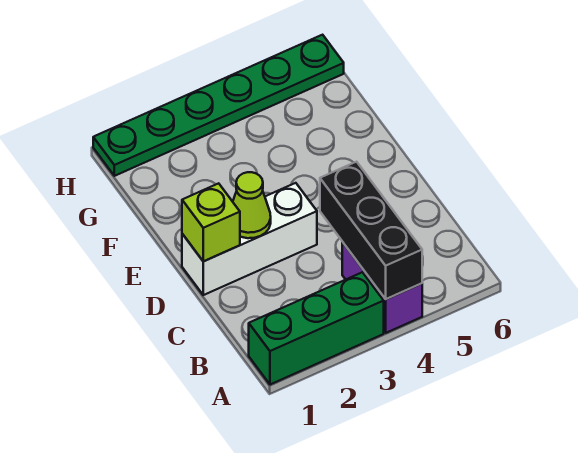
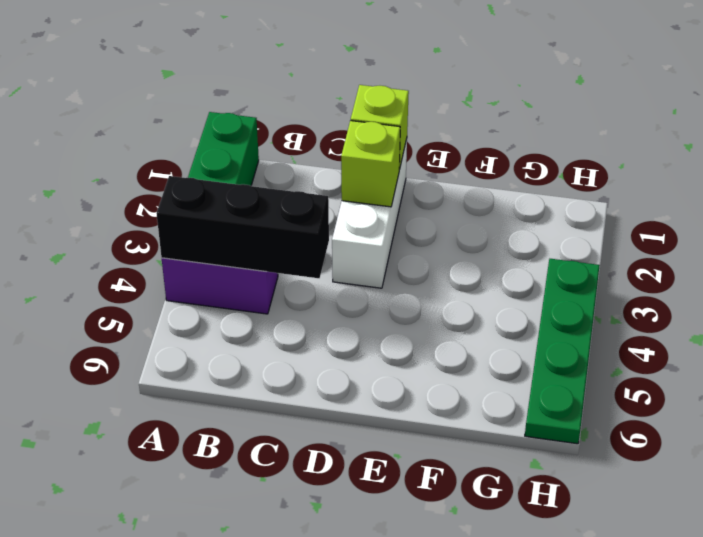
lime 1x1 cone [233,172,271,238] -> lime 1x1 brick [341,121,400,207]
green 1x6 plate [93,35,344,176] -> green 1x4 plate [525,259,600,444]

